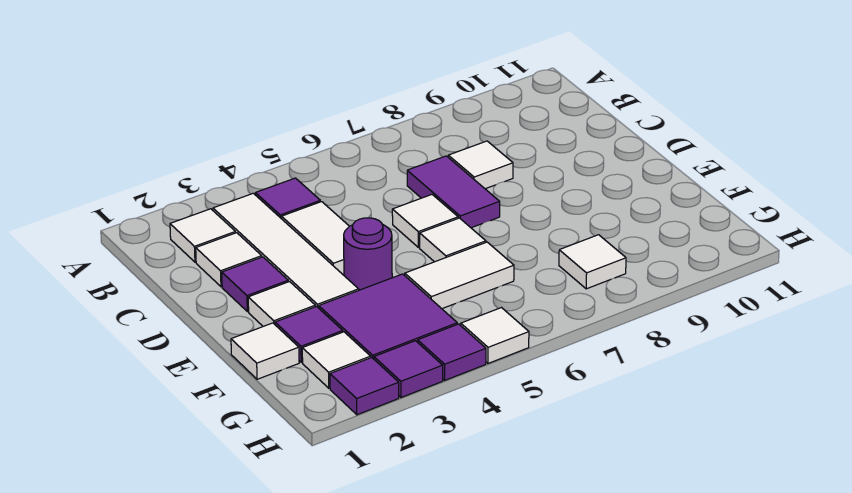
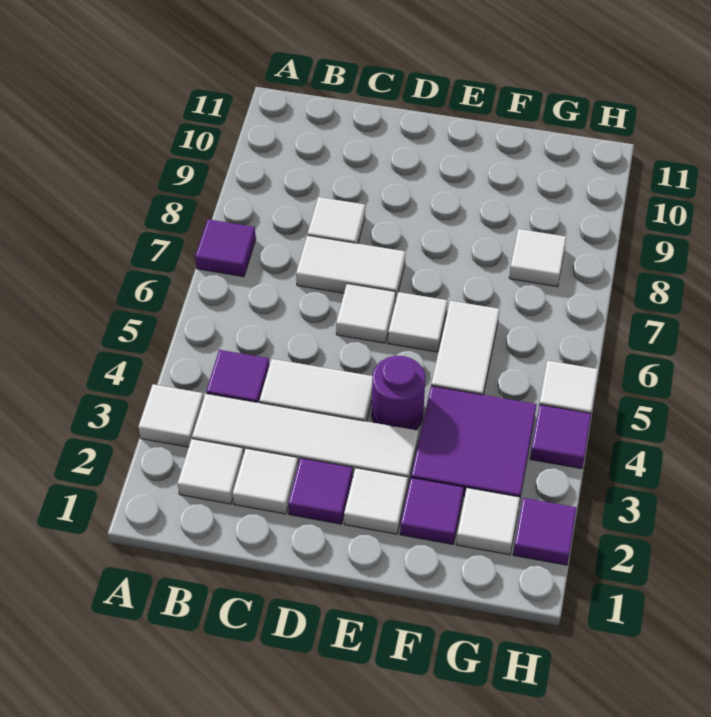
purple 1x2 tile [407,156,500,228] -> white 1x2 tile [296,235,405,302]
white 1x1 tile [231,323,299,379] -> white 1x1 tile moved to [138,384,204,447]
purple 1x1 tile [374,341,443,397] -> purple 1x1 tile moved to [195,219,256,277]

